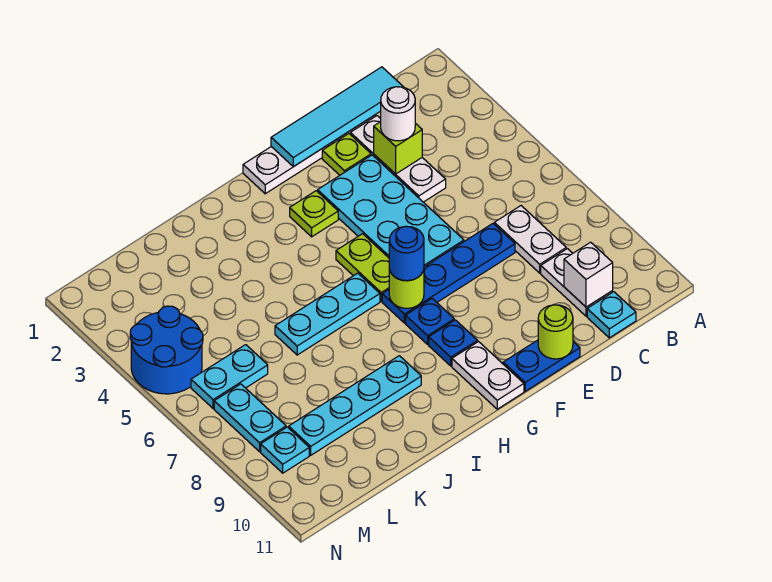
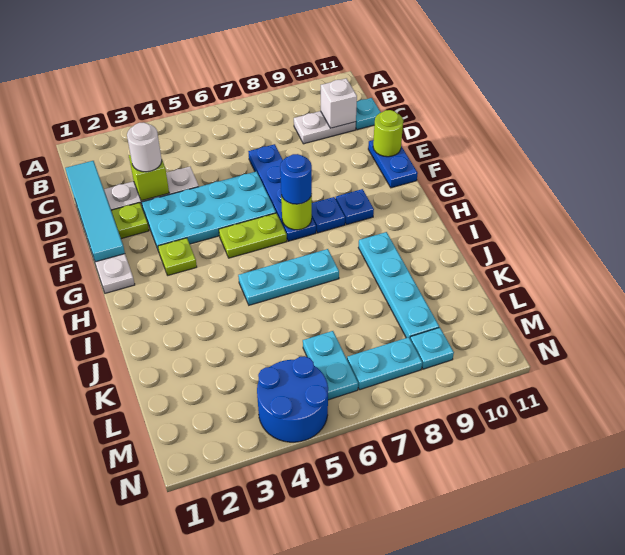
white 1x2 plate [494,206,566,273] -> none
white 1x2 plate [452,342,524,409] -> none
cyan 1x3 plate [275,273,380,355] -> cyan 1x3 plate turned to [238,249,339,305]

